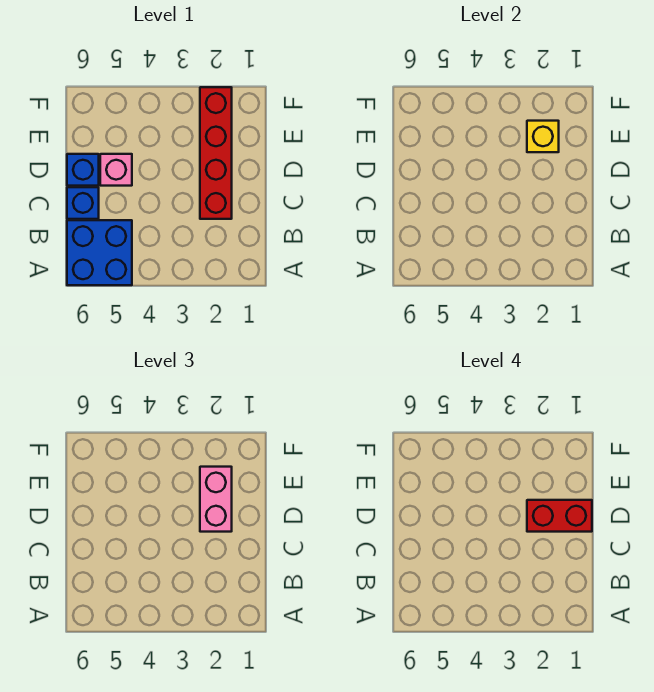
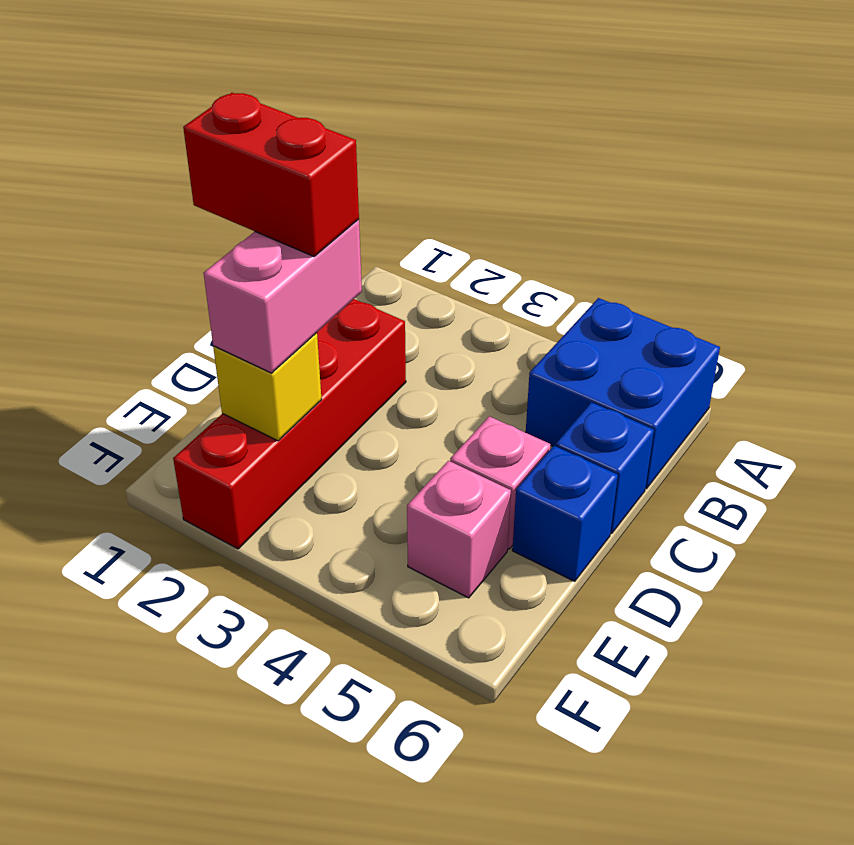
none -> pink 1x1 brick [407,461,511,598]

